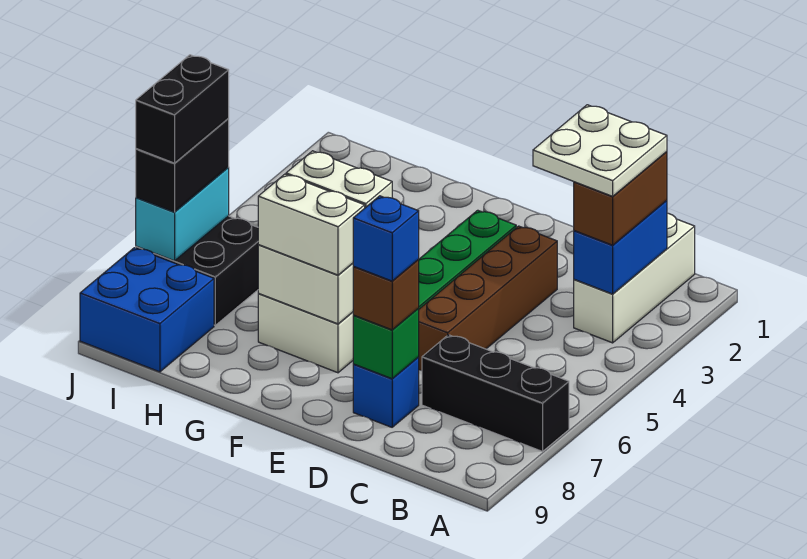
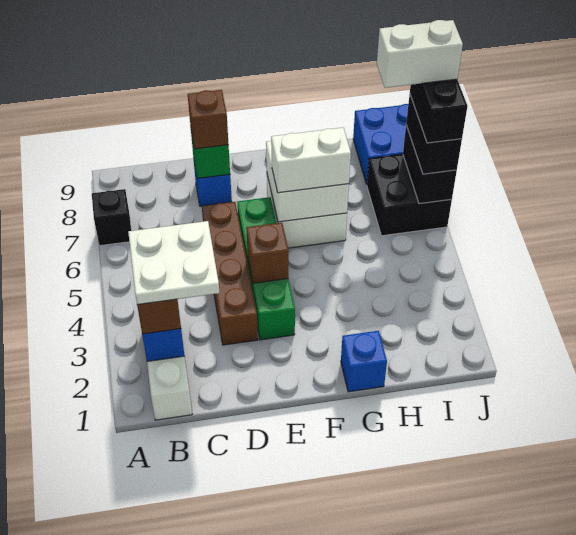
black 1x3 brick [422,335,569,452] -> black 1x1 brick [92,189,131,246]
blue 1x1 brick [353,196,419,281] -> blue 1x1 brick moved to [341,331,387,392]
none -> brown 1x1 brick [246,223,288,283]
white 1x2 brick [258,174,365,275] -> white 1x2 brick moved to [377,20,463,88]
cyan 1x2 brick [136,168,229,261] -> black 1x2 brick [403,125,457,204]

